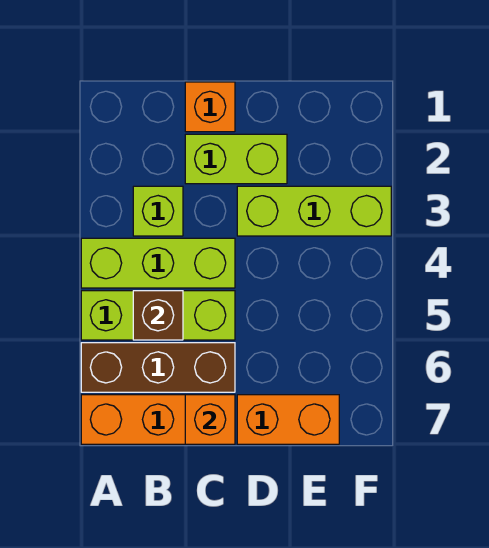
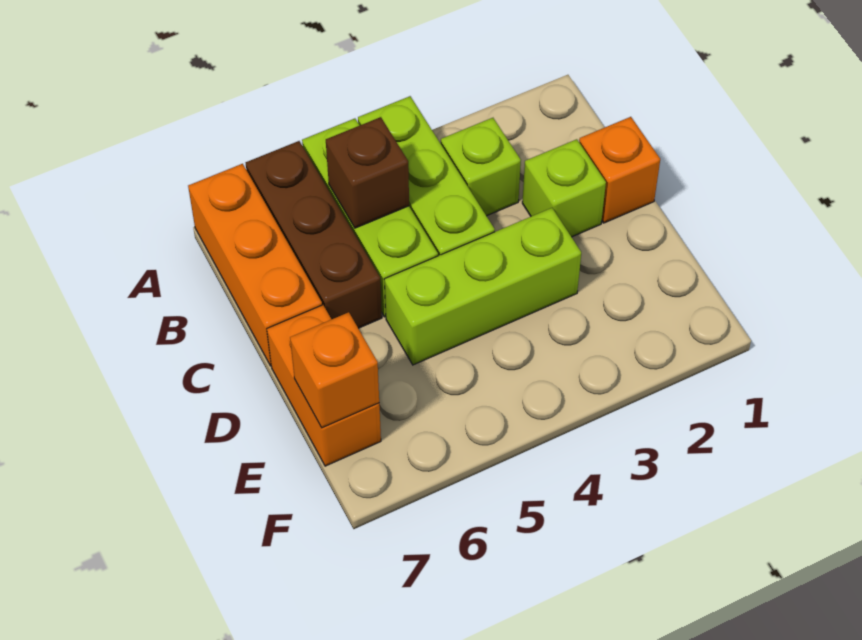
lime 1x2 brick [185,134,287,184] -> lime 1x1 brick [522,139,606,237]
orange 1x1 brick [185,395,235,444] -> orange 1x1 brick moved to [290,312,379,428]
lime 1x3 brick [237,186,391,236] -> lime 1x3 brick turned to [384,208,581,365]

